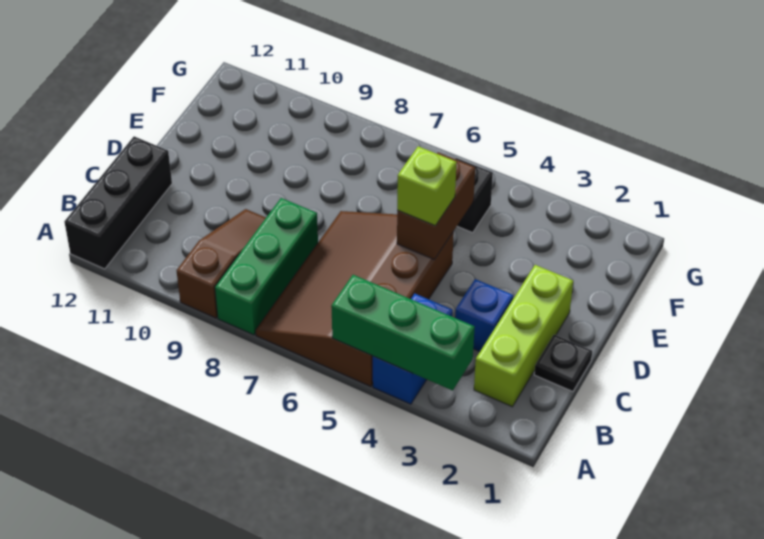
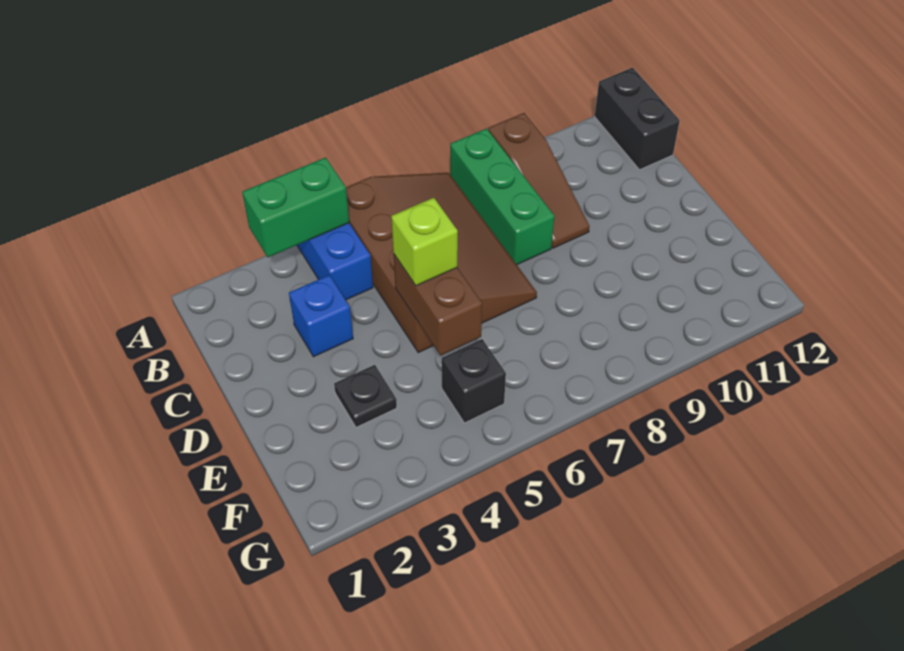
green 1x3 brick [331,275,475,391] -> green 1x2 brick [242,157,349,257]
black 1x3 brick [64,136,172,269] -> black 1x2 brick [595,68,680,170]
lime 1x3 brick [474,265,573,407] -> none
black 1x1 plate [534,335,592,391] -> black 1x1 plate moved to [334,365,397,427]

